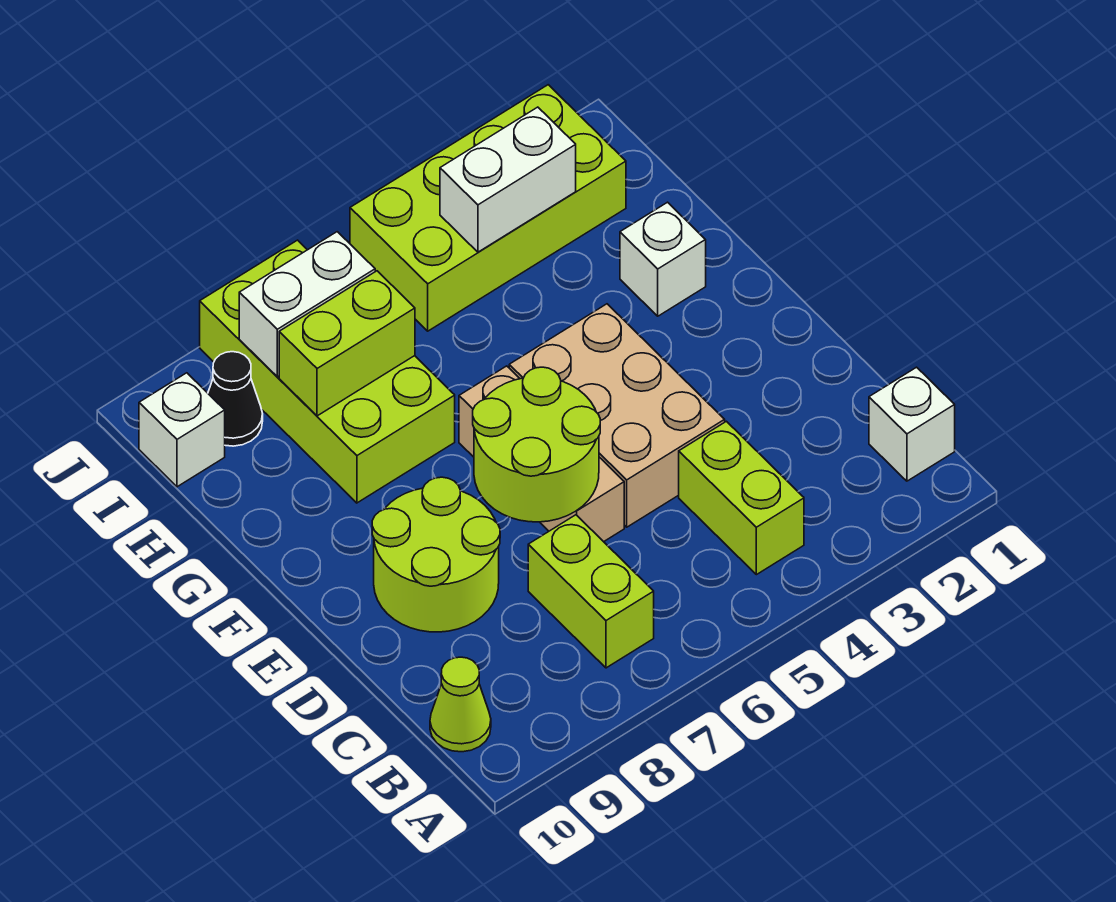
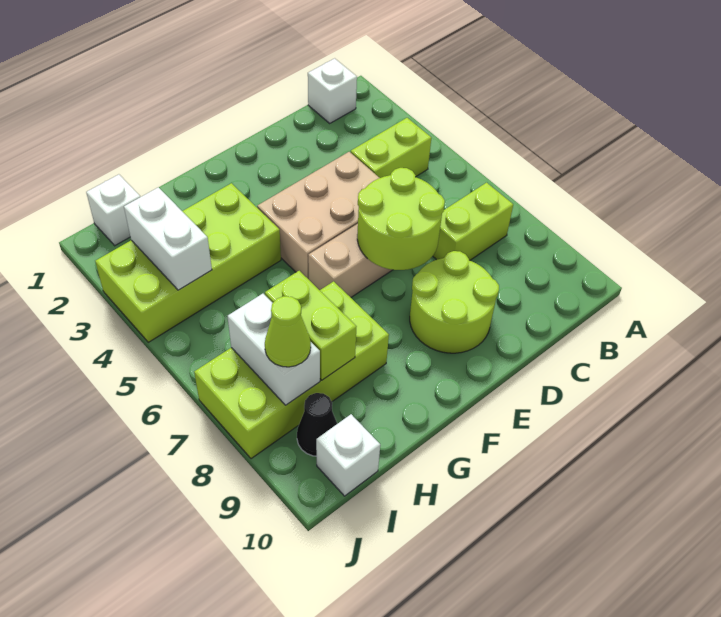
lime 1x1 cone [430,657,491,752] -> lime 1x1 cone moved to [265,296,311,367]
white 1x1 brick [620,202,706,316] -> white 1x1 brick moved to [86,174,140,246]
lime 2x4 brick [350,85,626,331] -> lime 2x4 brick turned to [95,183,281,342]

